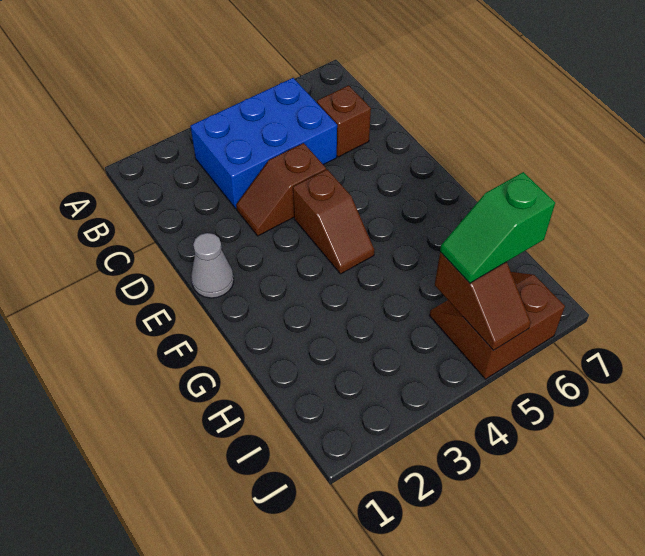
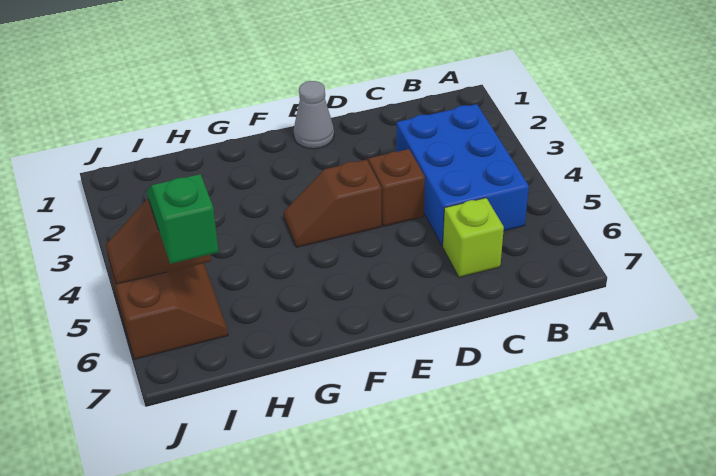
brown 1x1 brick [317,85,371,157] -> lime 1x1 brick [443,198,504,277]

